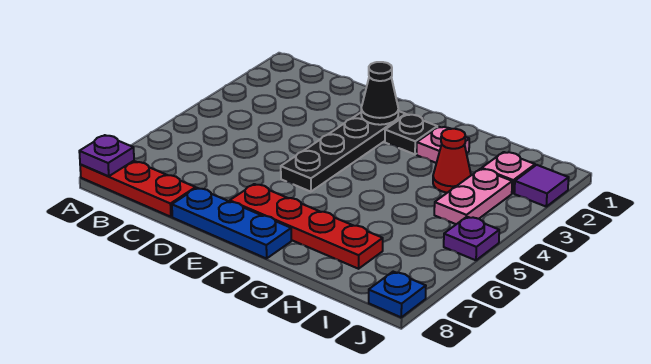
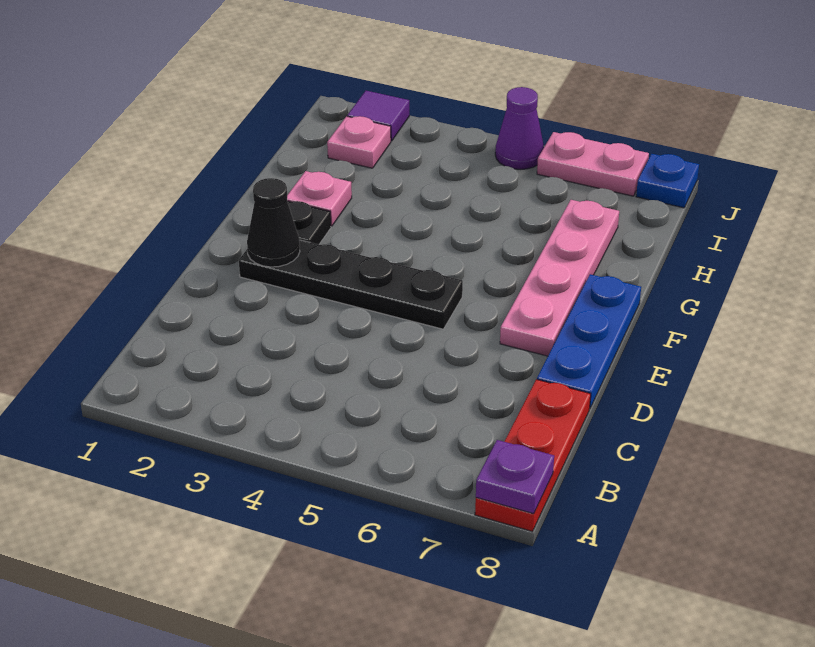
red 1x4 plate [230,184,383,269] -> pink 1x4 plate [500,200,619,356]
red 1x1 cone [433,129,471,193] -> none
pink 1x2 plate [434,169,512,224] -> pink 1x2 plate moved to [537,132,649,196]
purple 1x1 plate [444,217,499,260] -> purple 1x1 cone [495,87,544,169]

